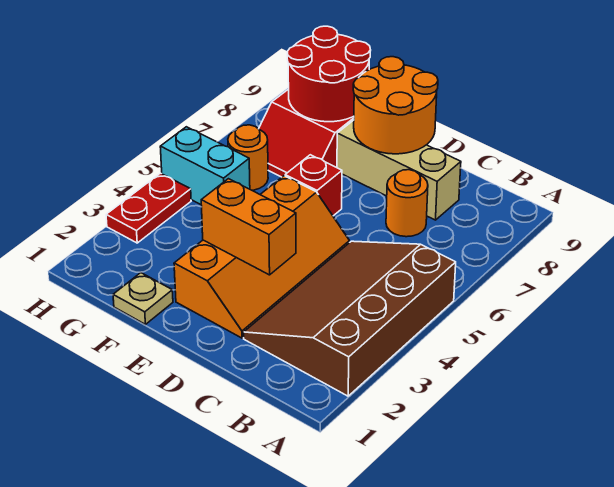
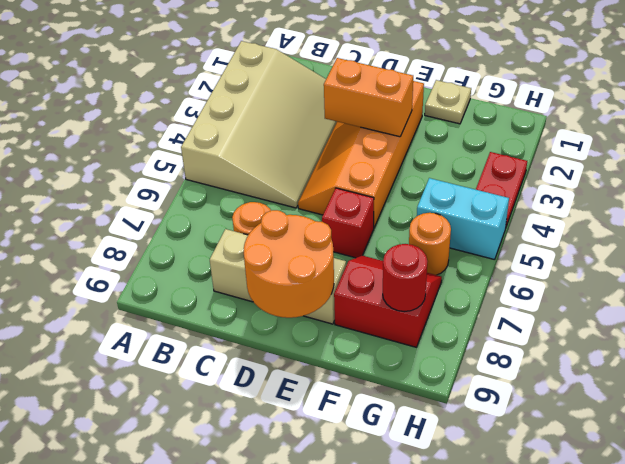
brown 3x4 slope [244,241,456,396] -> tan 3x4 slope [181,41,337,208]
red 2x2 round brick [287,26,371,122] -> red 1x1 round brick [383,244,427,312]

